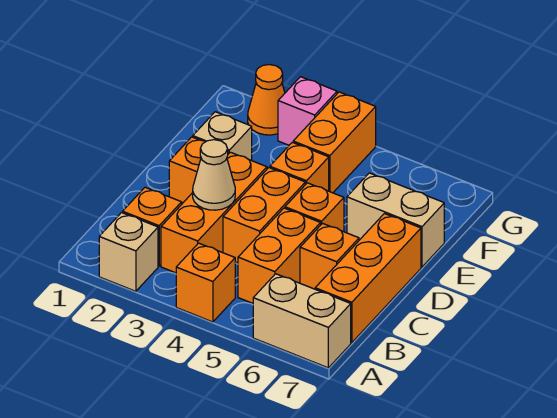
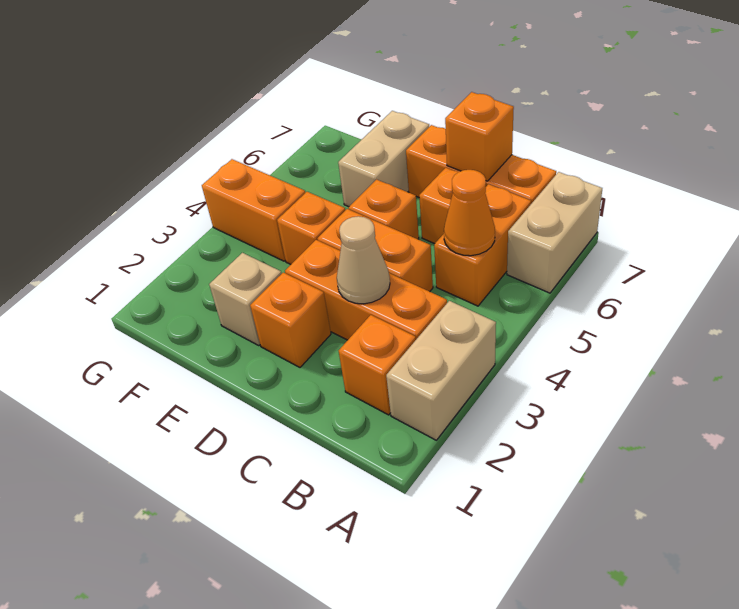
tan 1x1 brick [99,213,158,291] -> tan 1x2 brick [386,301,496,440]
orange 1x1 brick [176,243,235,322] -> orange 1x1 brick moved to [445,92,514,181]
orange 1x2 brick [238,208,321,303] -> orange 1x2 brick turned to [434,184,531,306]
orange 1x1 cone [248,65,285,135] -> orange 1x1 cone moved to [444,170,495,256]
pink 1x1 brick [278,77,337,145] -> none

